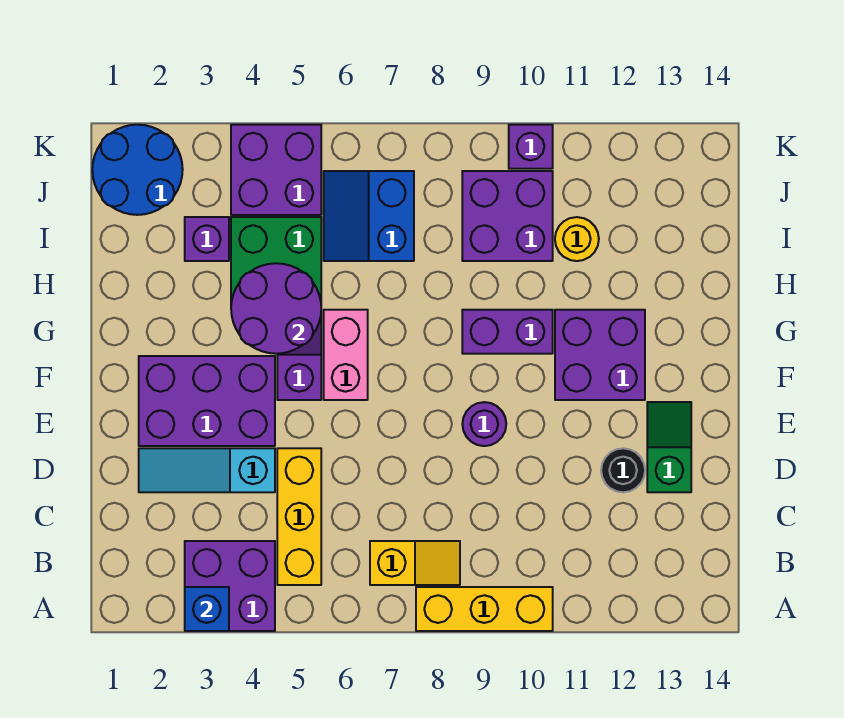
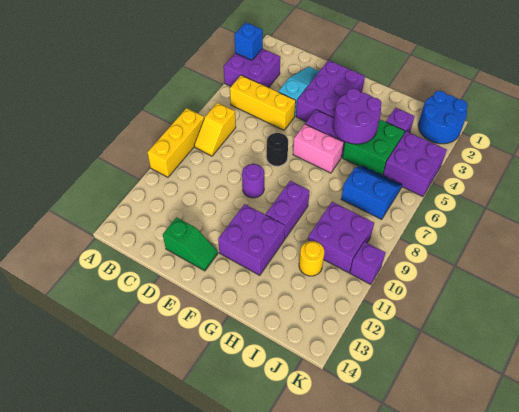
black 1x1 round brick [601,448,645,492] -> black 1x1 round brick moved to [266,133,288,166]

